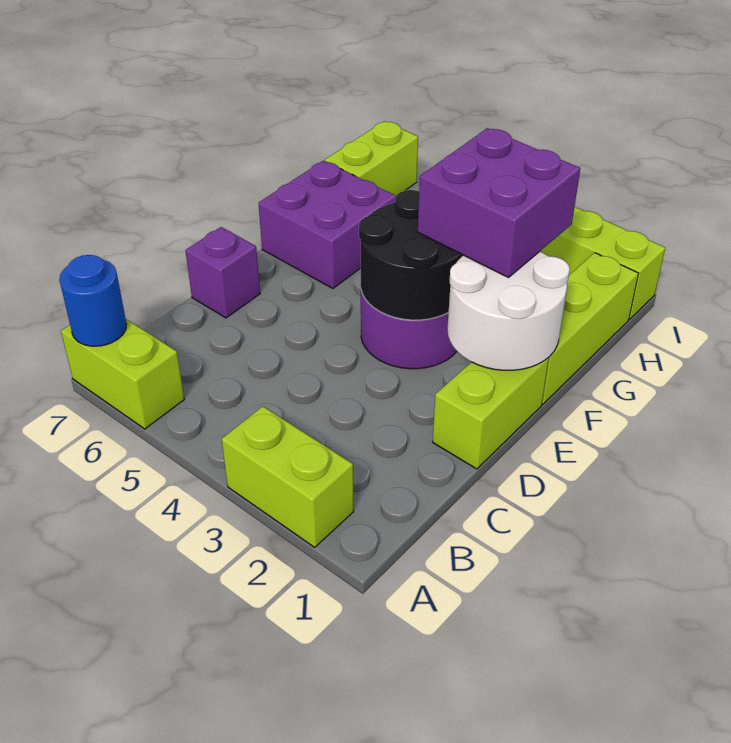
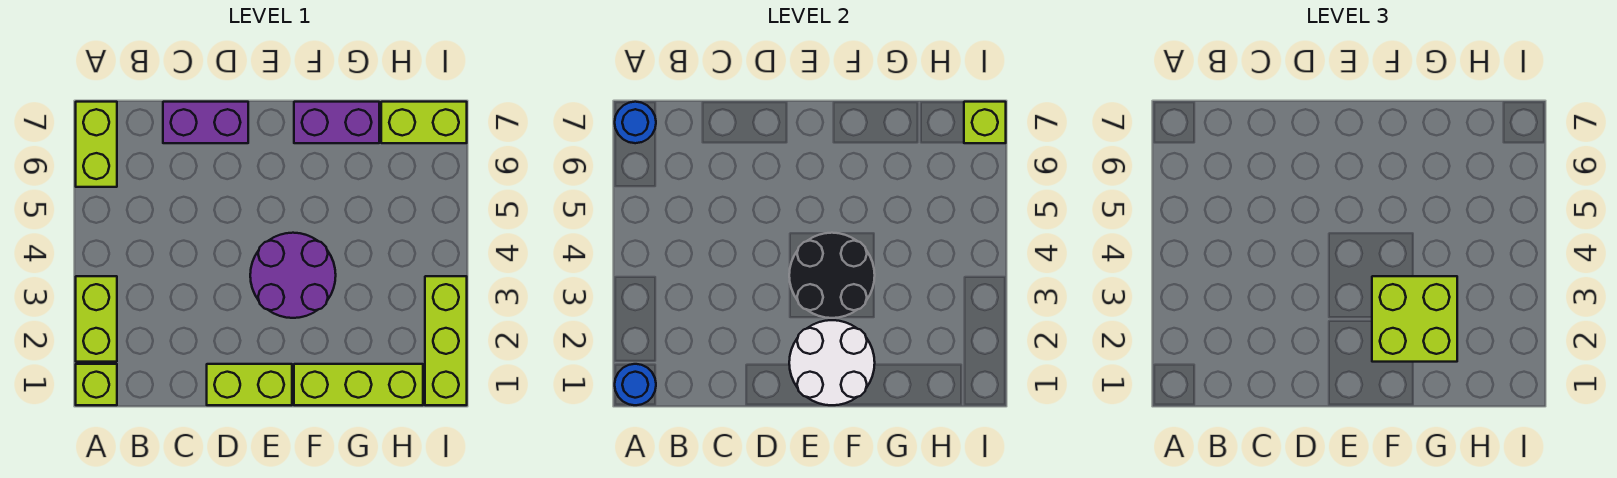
none -> lime 1x1 brick [76,364,117,405]
none -> blue 1x1 round brick [615,364,656,405]
purple 1x1 brick [185,227,260,318] -> purple 1x2 brick [163,102,248,143]
purple 2x2 brick [418,128,580,277] -> lime 2x2 brick [1372,276,1457,362]
purple 2x2 brick [258,161,396,288] -> purple 1x2 brick [294,102,379,143]
none -> lime 1x1 brick [964,102,1006,143]

